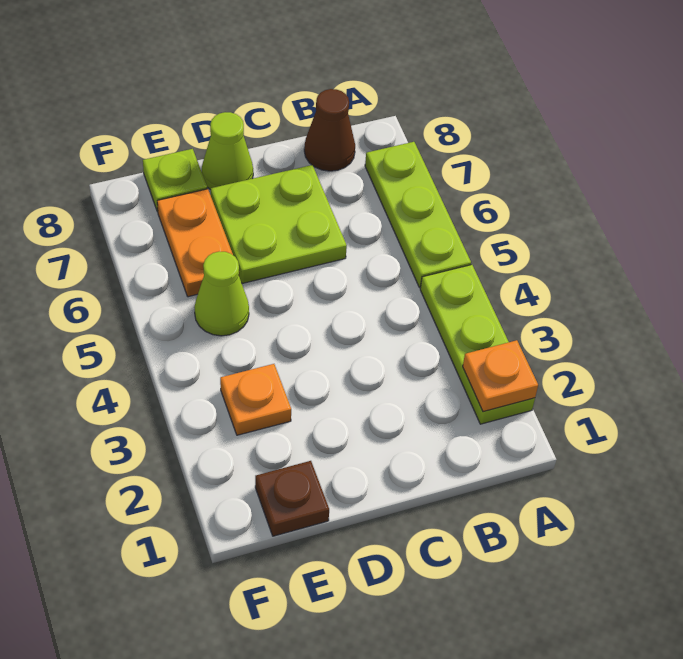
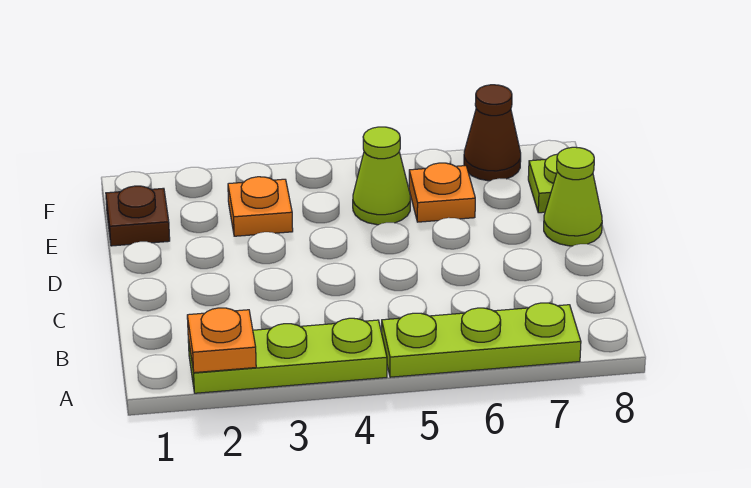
brown 1x1 cone [304,89,355,171] -> brown 1x1 cone moved to [464,85,521,181]
lime 2x2 plate [211,165,347,284] -> none
orange 1x2 plate [157,189,233,297] -> orange 1x1 plate [409,163,475,222]

